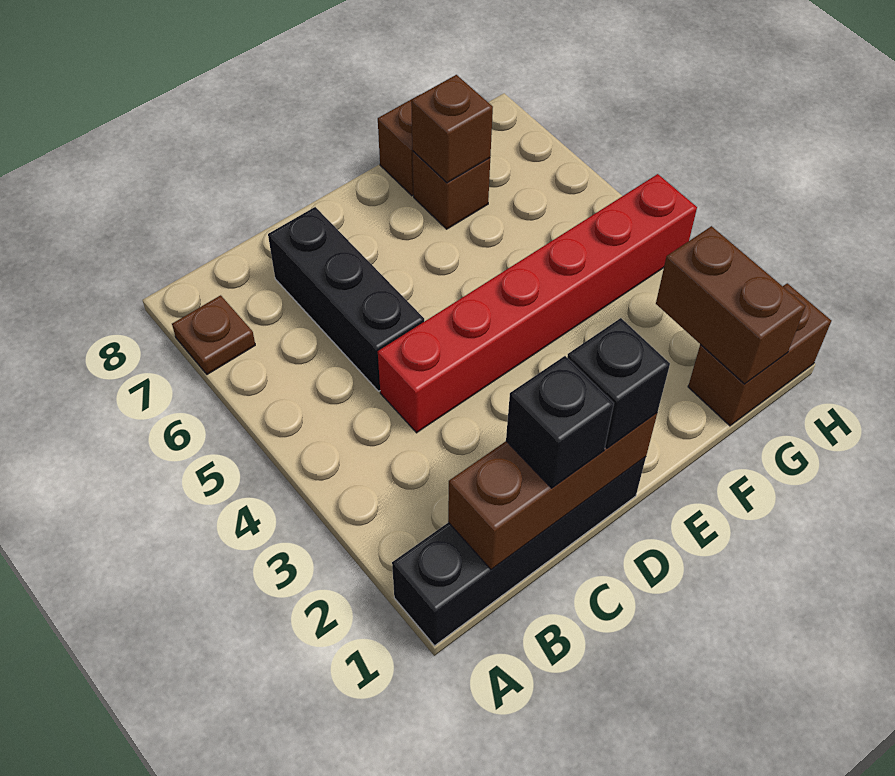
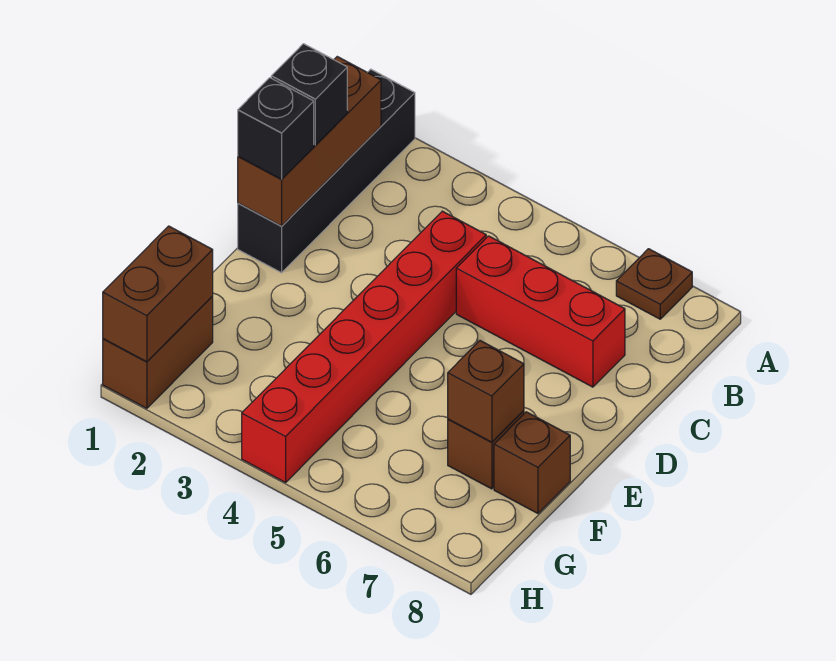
black 1x3 brick [268,207,424,391] -> red 1x3 brick [456,236,625,387]
brown 1x2 brick [656,226,806,384] -> brown 1x2 brick turned to [103,226,213,362]

